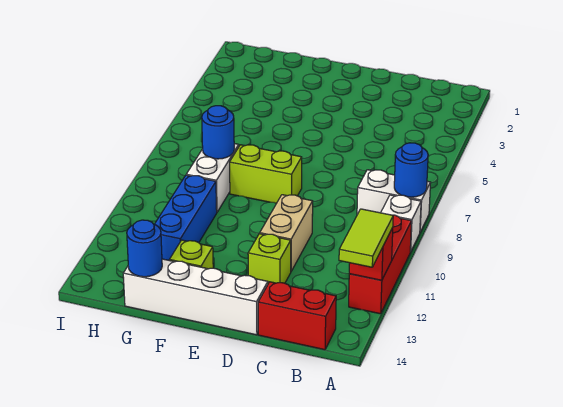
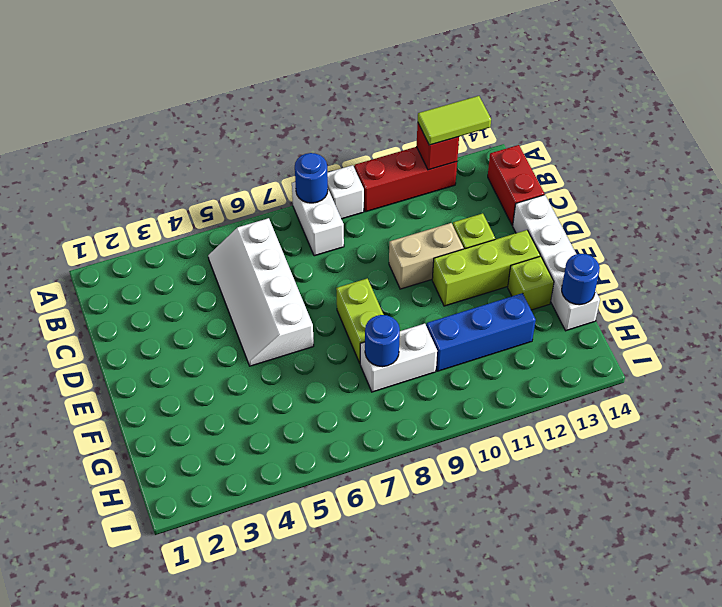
none -> white 2x4 slope [208,218,314,366]
none -> lime 1x3 brick [432,230,540,306]

